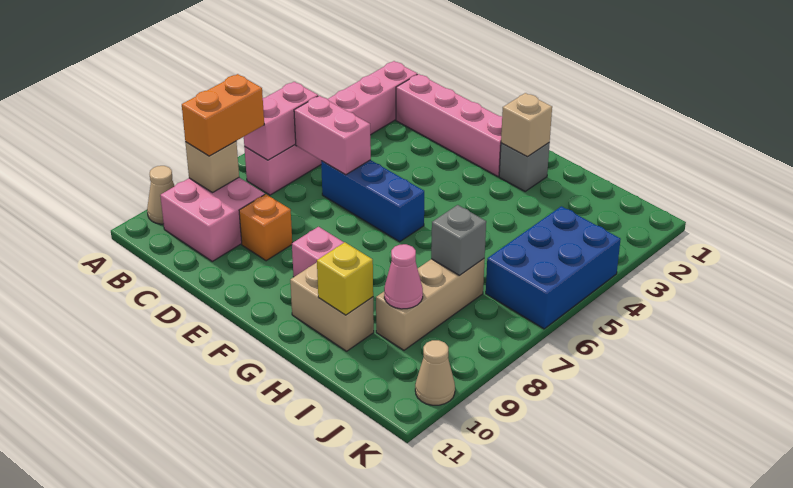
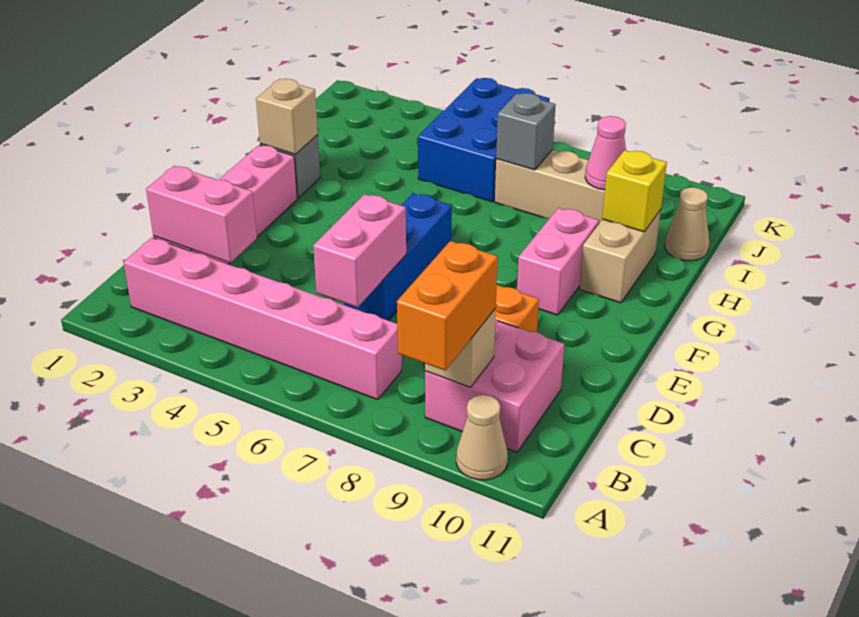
pink 1x2 brick [244,82,318,160] -> pink 1x2 brick moved to [146,166,257,263]
orange 1x2 brick [182,74,264,156] -> orange 1x2 brick turned to [397,241,498,371]
blue 2x3 brick [486,206,621,329] -> blue 2x3 brick turned to [418,78,550,202]
tan 1x1 cone [415,340,455,405] -> tan 1x1 cone moved to [665,187,710,261]

